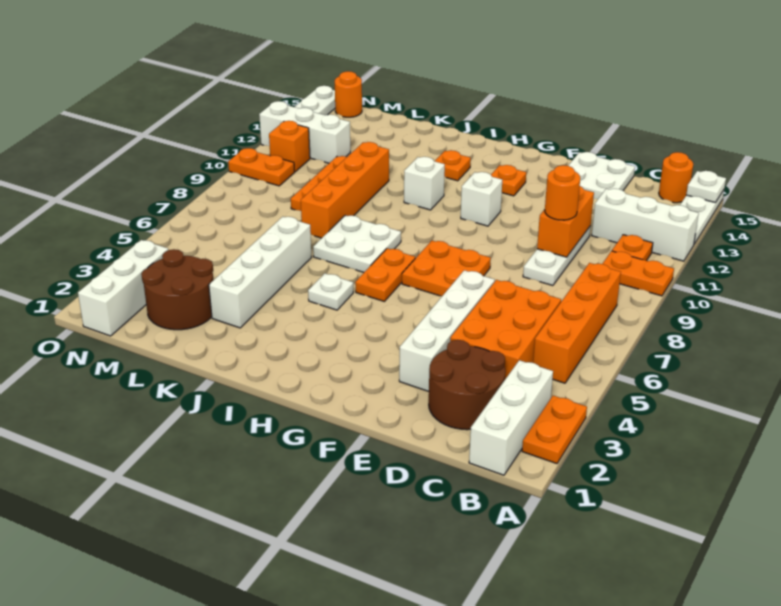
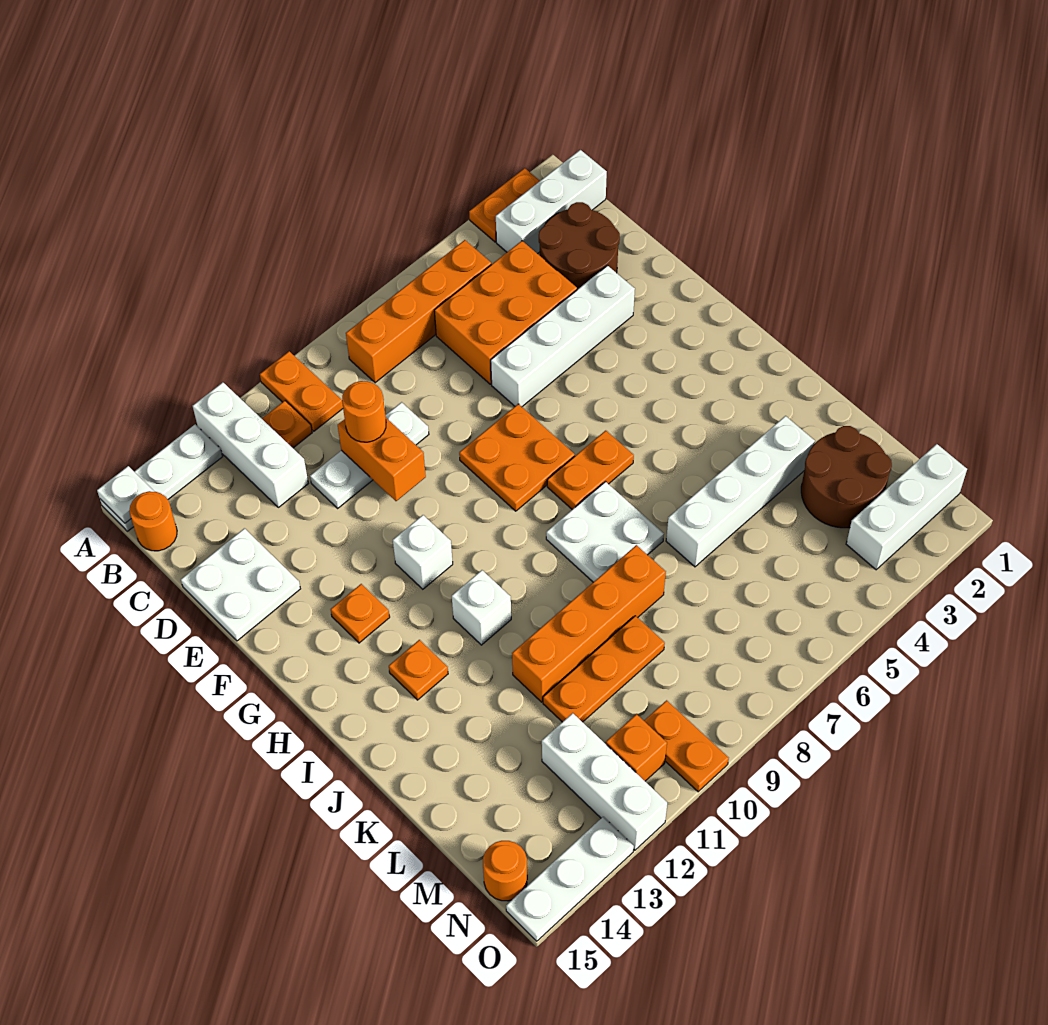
orange 1x2 brick [537,186,594,257] -> orange 1x2 brick turned to [338,418,426,501]
white 1x1 plate [308,273,353,310] -> none

